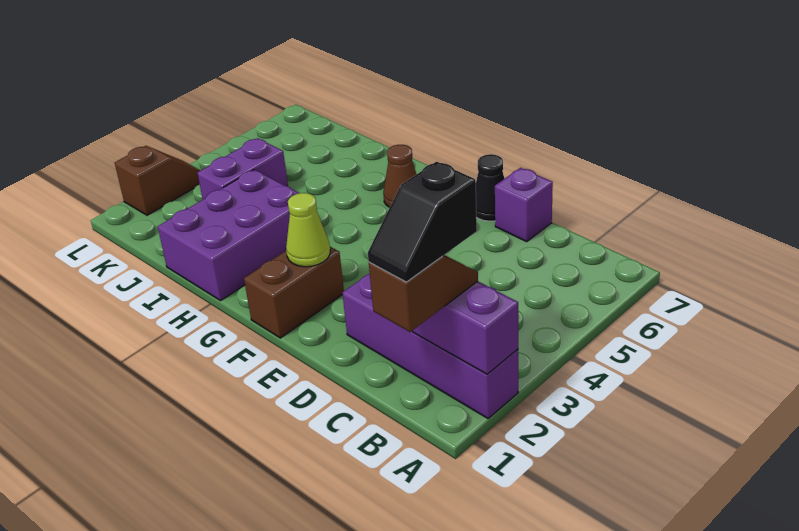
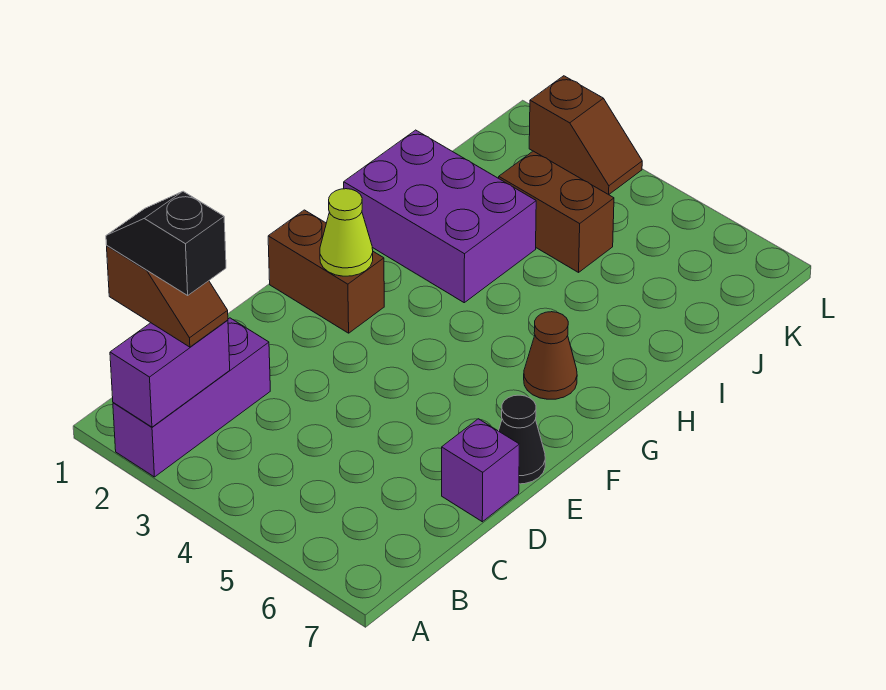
purple 1x4 brick [342,273,518,419] -> purple 1x3 brick [113,318,270,477]
purple 1x2 brick [198,138,288,199] -> brown 1x2 brick [499,151,614,272]

